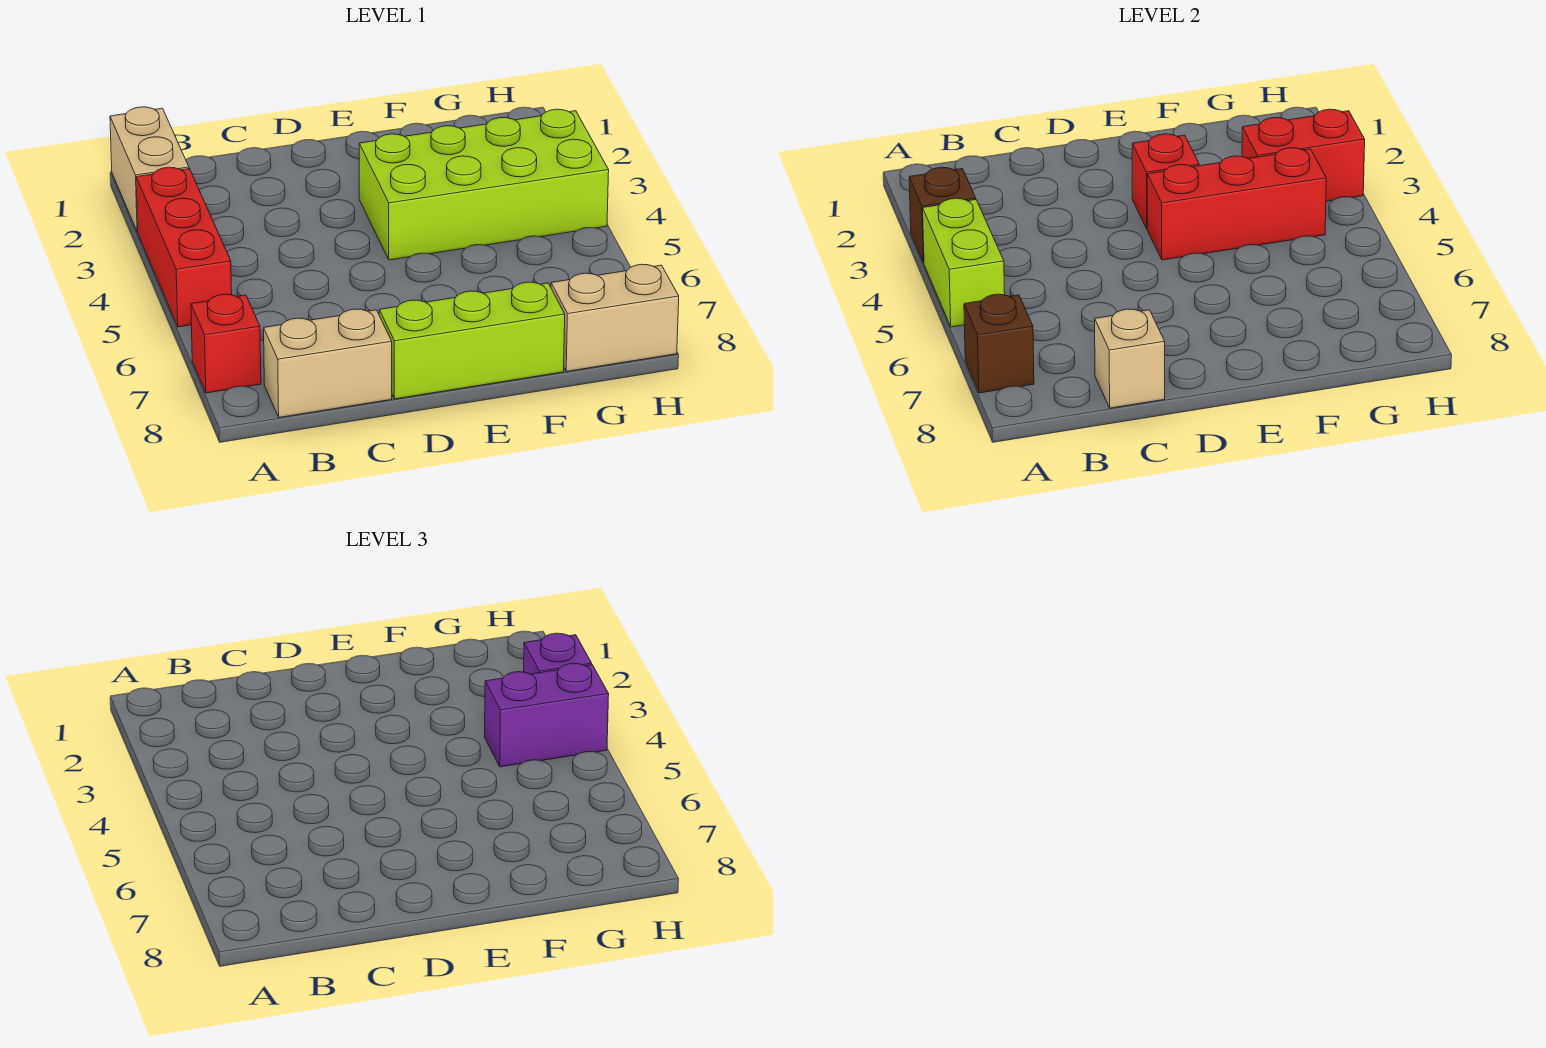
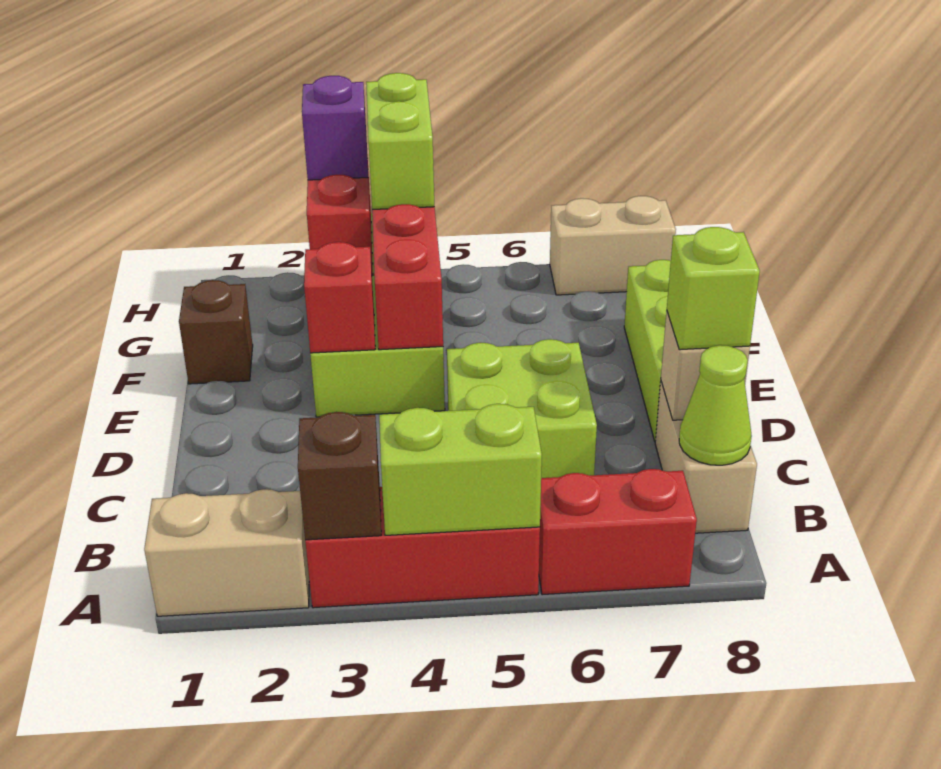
red 1x1 brick [191,294,261,393] -> red 1x2 brick [539,469,697,595]
brown 1x1 brick [964,294,1034,393] -> brown 1x1 brick moved to [179,280,253,384]
none -> lime 1x1 cone [679,345,752,465]
none -> lime 2x2 brick [447,339,597,478]
none -> lime 1x1 brick [667,227,760,350]
purple 1x2 brick [485,663,609,767] -> lime 1x2 brick [366,73,434,210]
tan 1x2 brick [551,264,679,371] -> tan 1x2 brick turned to [550,196,676,295]

